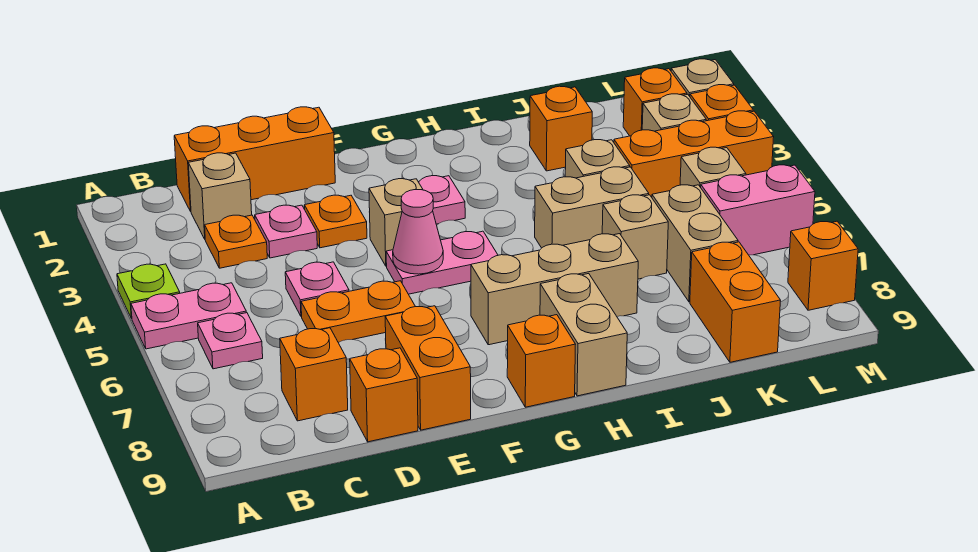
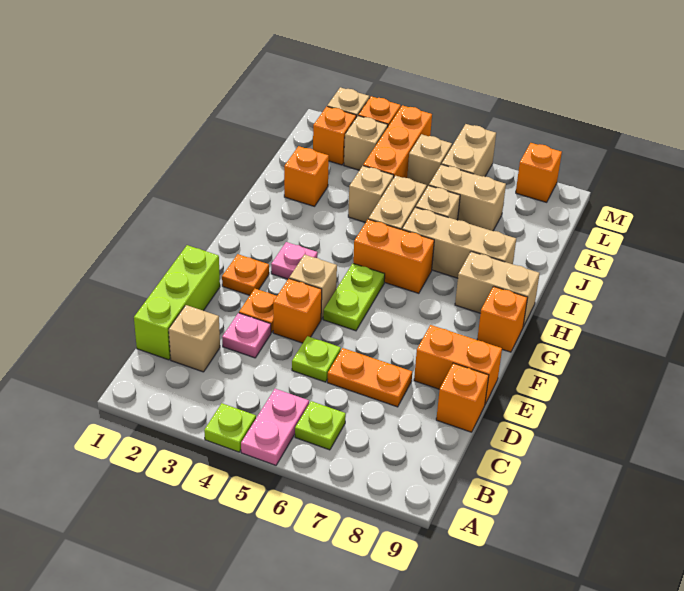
pink 1x1 plate [198,313,263,369] -> lime 1x1 plate [295,401,346,450]
orange 1x3 brick [174,107,335,211] -> lime 1x3 brick [134,245,220,360]
orange 1x1 plate [205,215,267,268] -> orange 1x1 plate moved to [222,254,269,295]
orange 1x1 brick [280,328,348,421] -> orange 1x1 brick moved to [273,279,322,343]
pink 1x1 plate [285,262,349,317] -> lime 1x1 plate [292,336,341,382]
orange 1x2 plate [301,281,415,342] -> orange 1x2 plate turned to [327,348,412,407]
pink 1x2 plate [386,231,498,294] -> lime 1x2 plate [323,264,385,331]
pink 1x1 cone [393,190,443,274] -> none
tan 1x3 brick [471,234,638,345] -> tan 1x3 brick turned to [402,207,516,278]
orange 1x2 brick [690,242,781,362] -> orange 1x2 brick moved to [353,219,434,293]
pink 1x2 brick [701,165,815,255] -> tan 1x2 brick [442,124,496,177]

